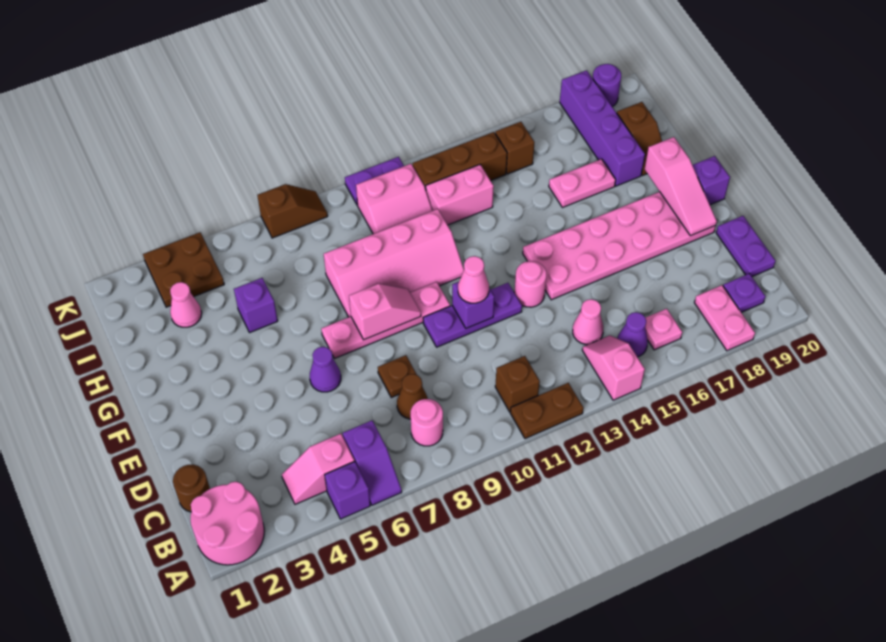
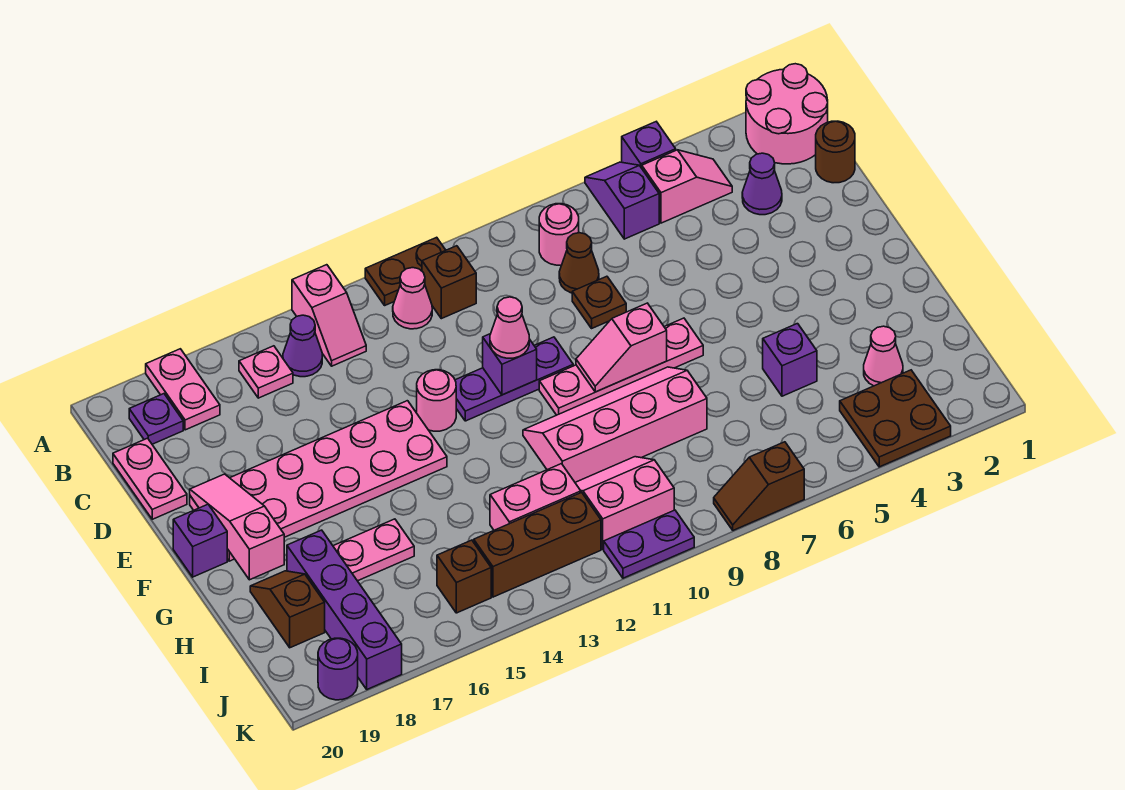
pink 1x1 cone [573,299,603,345] -> pink 1x1 cone moved to [393,268,432,329]
purple 1x2 plate [716,216,776,277] -> pink 1x2 plate [113,438,187,519]
purple 1x1 cone [310,347,341,392] -> purple 1x1 cone moved to [742,153,782,215]

